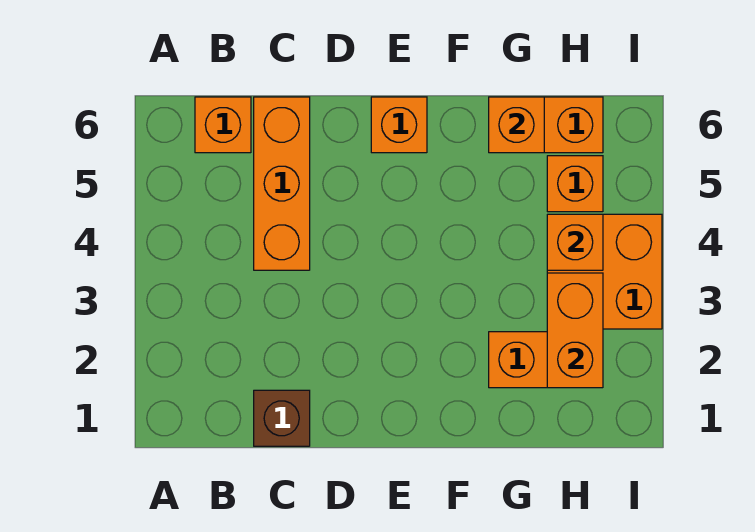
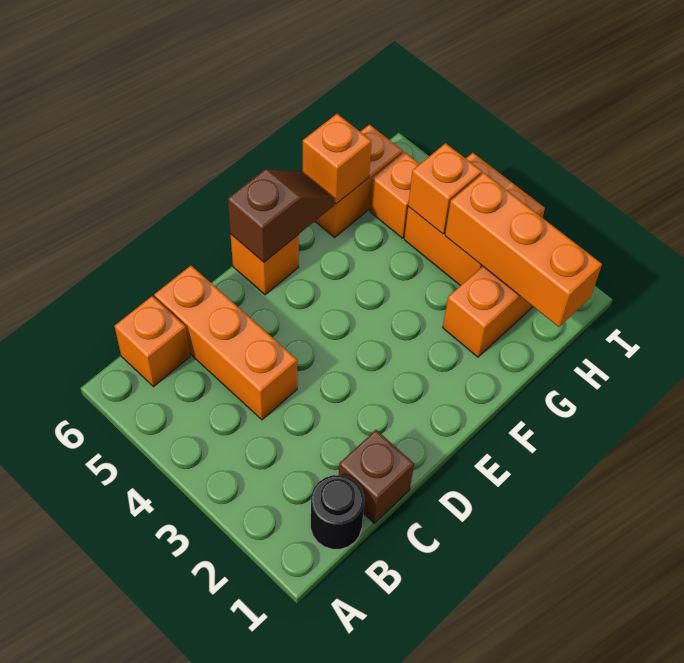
none -> black 1x1 round brick [311,475,364,549]
none -> brown 1x2 slope [228,169,335,262]
orange 1x2 brick [547,273,603,388] -> orange 1x3 brick [445,173,602,327]

